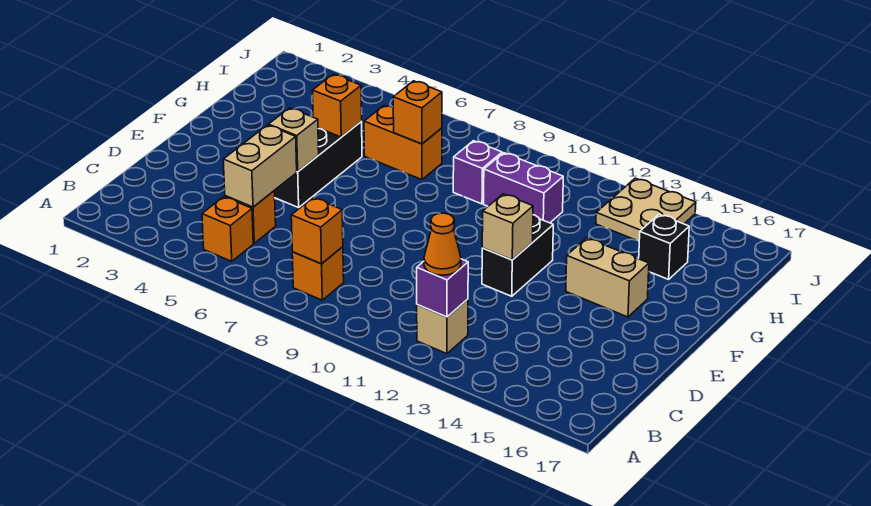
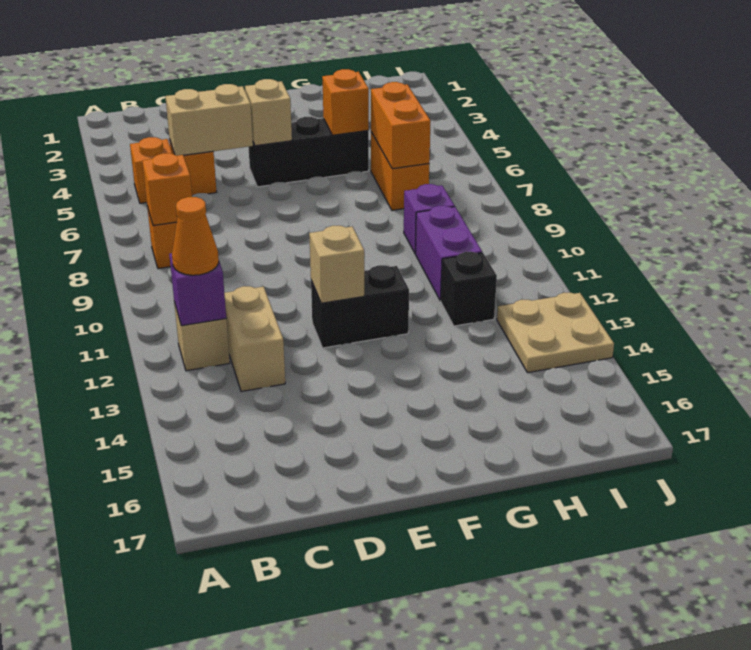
tan 1x2 brick [566,238,649,317] -> tan 1x2 brick moved to [224,286,285,392]
orange 1x1 brick [393,81,442,144] -> orange 1x2 brick [371,82,431,169]
black 1x1 brick [639,214,689,279] -> black 1x1 brick moved to [441,252,497,326]

